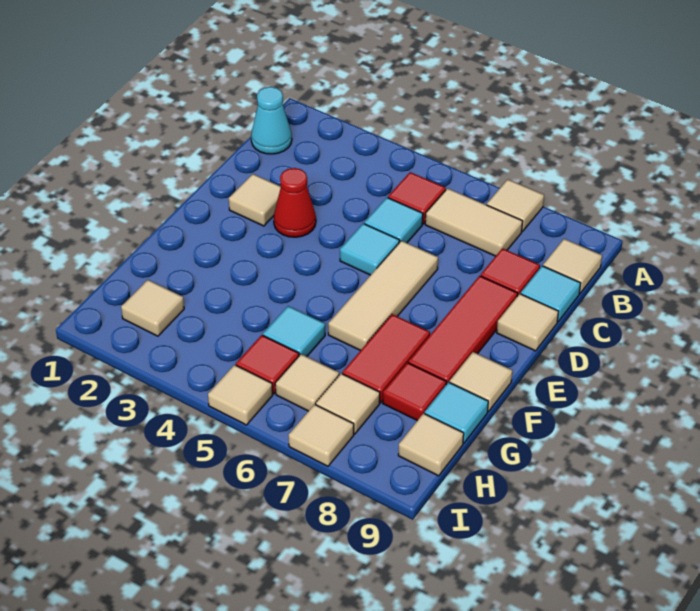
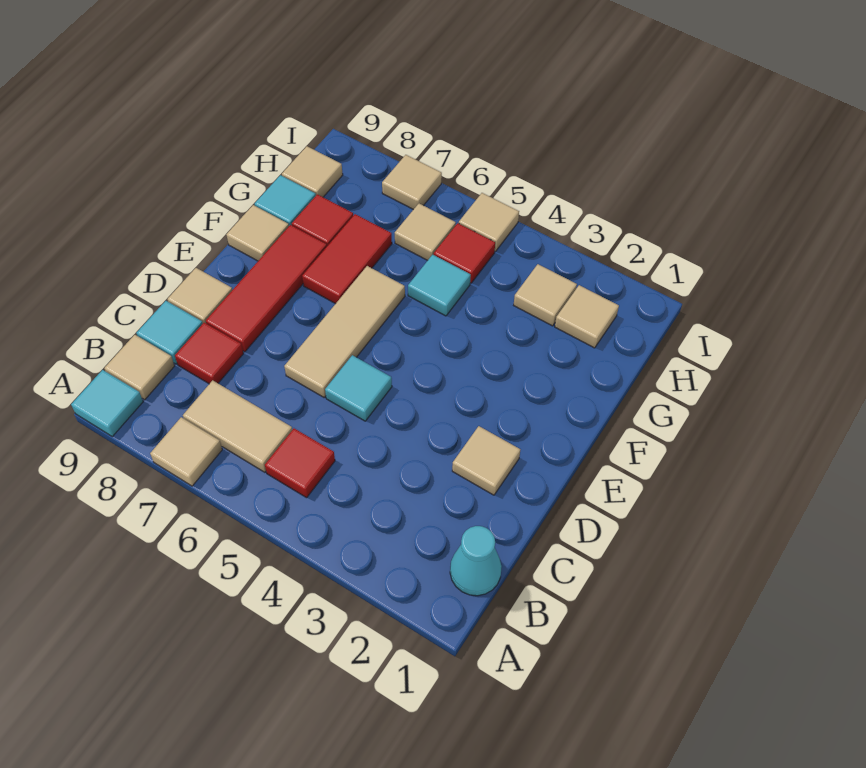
cyan 1x1 tile [364,198,423,243] -> cyan 1x1 tile moved to [71,370,143,437]
red 1x1 cone [274,168,316,237] -> none
tan 1x1 tile [316,374,380,434] -> tan 1x1 tile moved to [514,264,577,326]

